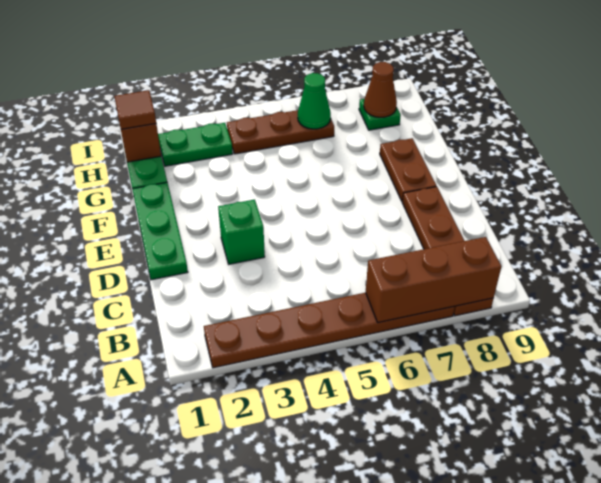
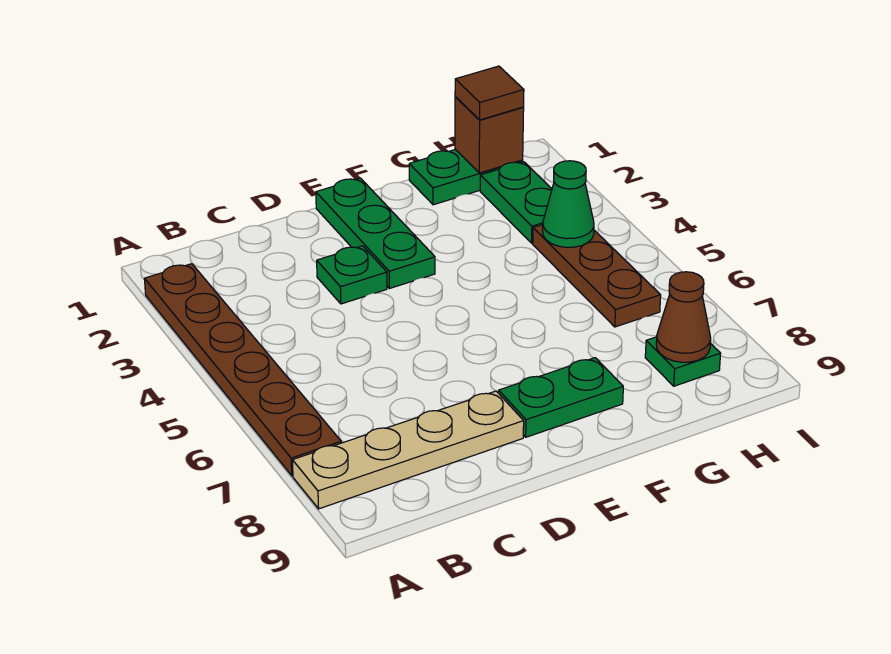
brown 1x3 brick [366,237,501,323] -> none
brown 1x4 plate [402,187,493,316] -> tan 1x4 plate [292,391,524,509]
green 1x3 plate [133,182,188,280] -> green 1x3 plate turned to [316,178,435,289]
green 1x1 brick [218,200,265,264] -> green 1x1 plate [317,246,387,304]
brown 1x2 plate [380,138,436,202] -> green 1x2 plate [499,358,623,437]
green 1x1 cone [298,73,331,129] -> green 1x1 cone moved to [543,161,594,247]

